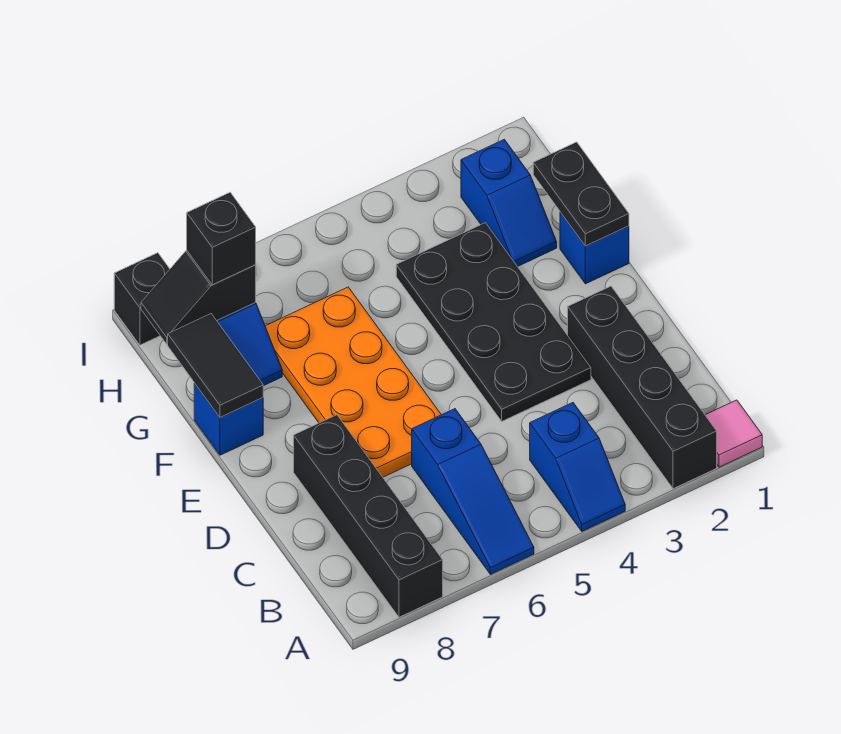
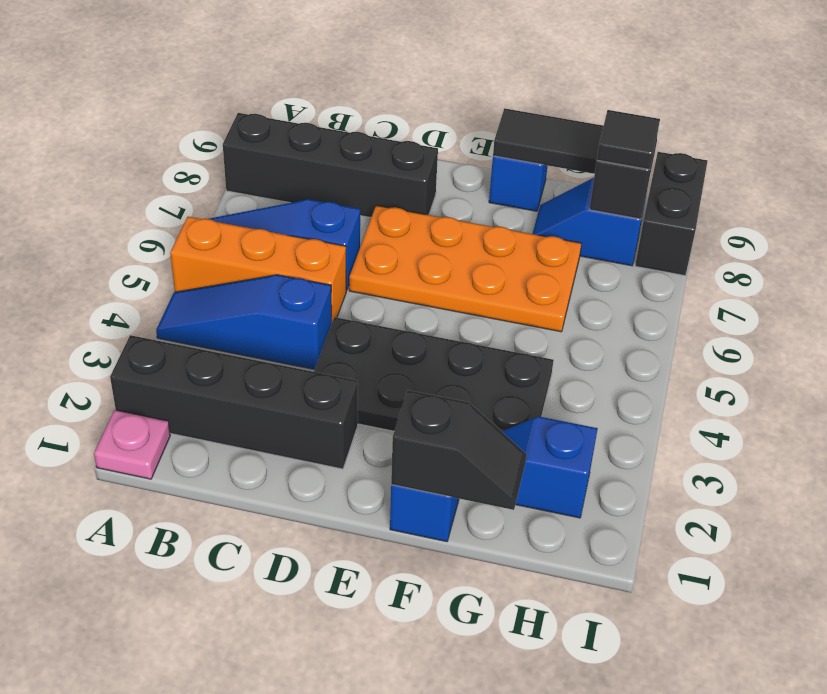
pink 1x1 tile [705,400,762,467] -> pink 1x1 plate [94,410,170,479]
blue 1x2 slope [530,403,625,531] -> blue 1x3 slope [156,275,332,369]
none -> orange 1x3 brick [170,217,346,322]
black 1x2 plate [533,142,629,246] -> black 1x2 slope [391,390,527,510]
black 1x1 brick [187,193,256,285] -> black 1x1 tile [597,110,660,170]
black 1x1 brick [114,253,170,345] -> black 1x2 brick [635,152,707,275]

